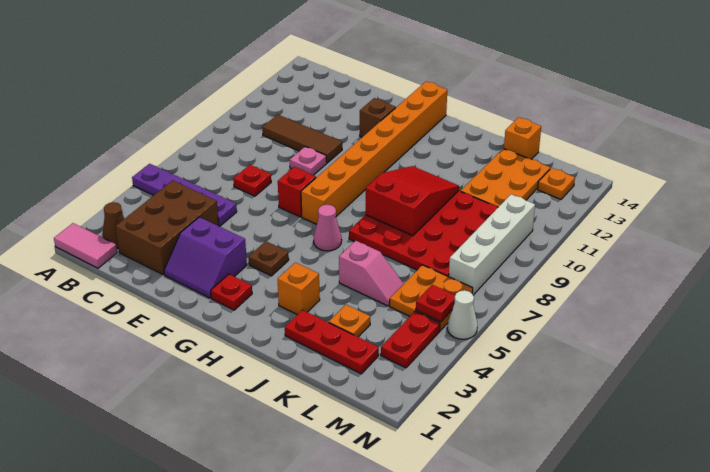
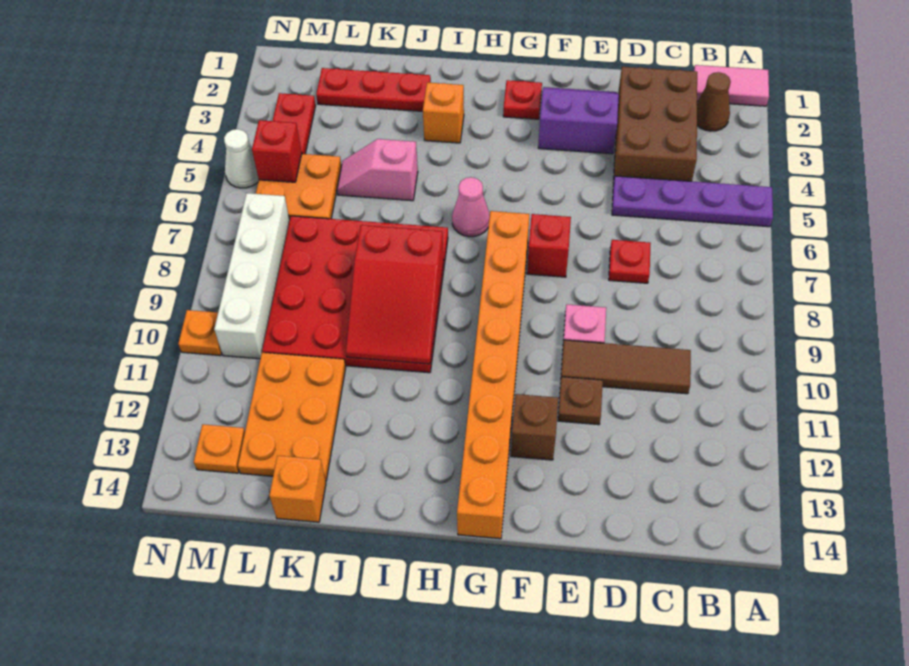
brown 1x1 plate [248,241,289,276] -> brown 1x1 plate moved to [558,377,603,425]
orange 1x1 plate [329,305,370,337] -> orange 1x1 plate moved to [178,310,222,356]
red 1x1 plate [416,285,455,322] -> red 1x1 brick [252,120,302,182]

